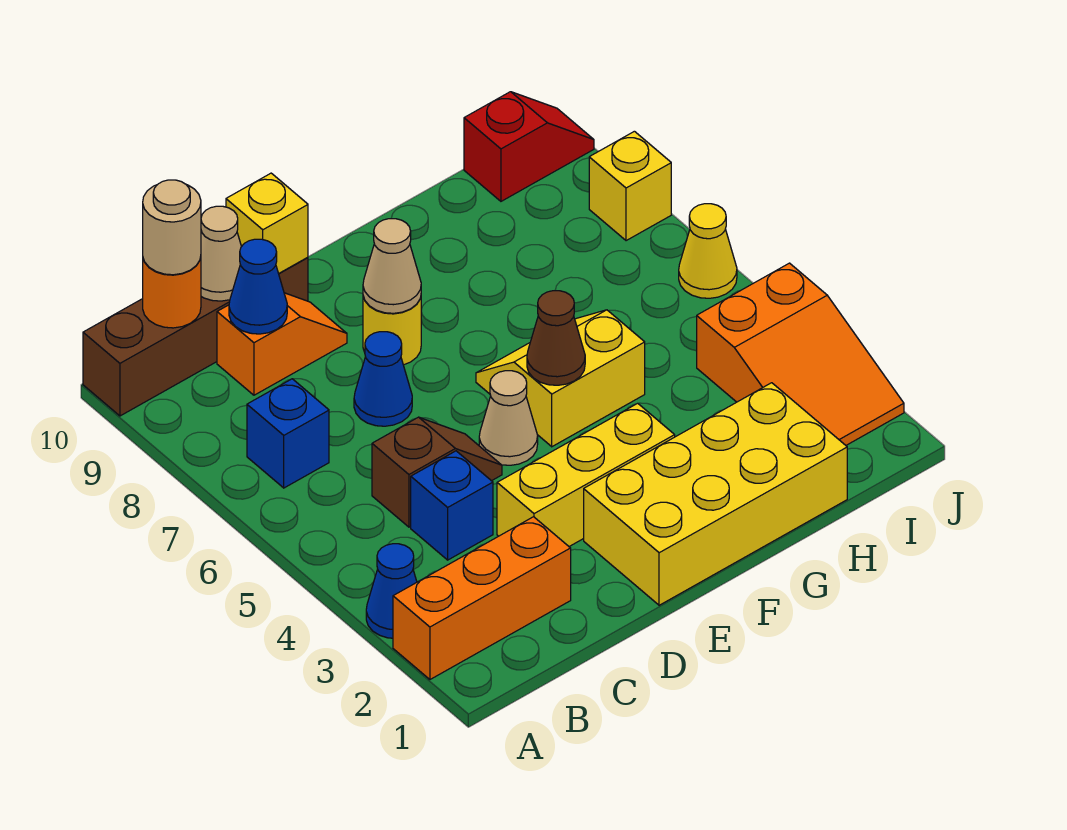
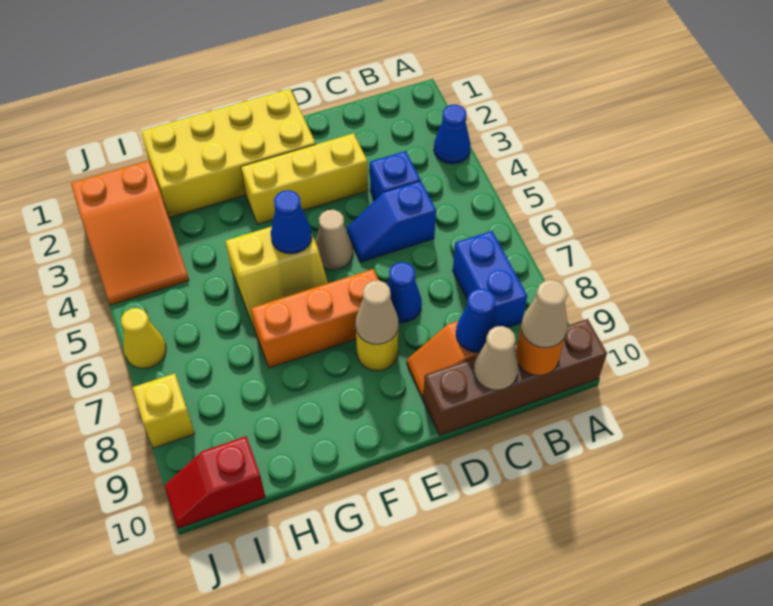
orange 1x3 brick [393,517,571,679] -> orange 1x3 brick moved to [251,269,378,368]
blue 1x1 brick [247,379,329,488] -> blue 1x2 brick [453,231,527,328]
tan 1x1 round brick [143,180,201,275] -> tan 1x1 cone [521,280,568,348]
brown 1x2 slope [372,417,502,527] -> blue 1x2 slope [347,181,436,262]
yellow 1x1 brick [226,173,308,274] -> none
brown 1x1 cone [527,291,585,385] -> blue 1x1 cone [271,190,312,254]
orange 2x3 slope [697,263,904,445] -> orange 2x3 slope turned to [71,161,189,305]

